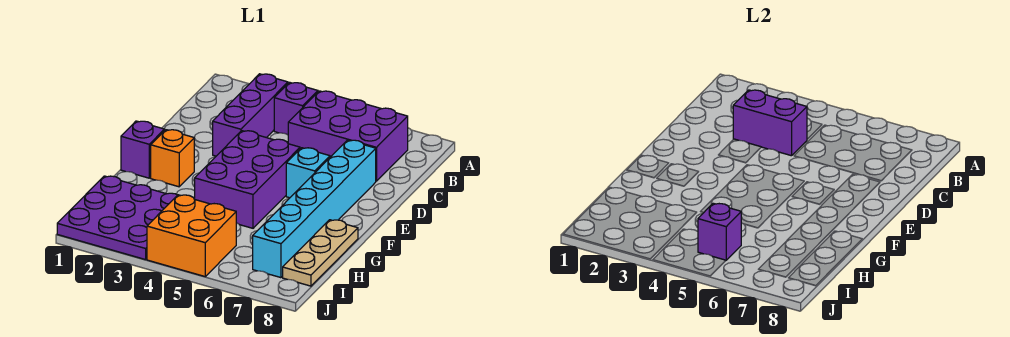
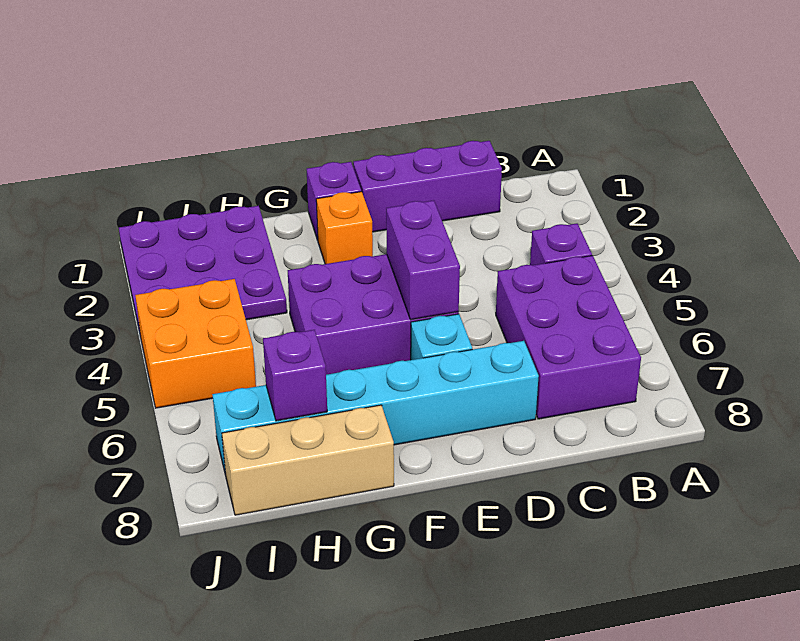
purple 1x3 brick [213,74,288,156] -> purple 1x3 brick moved to [353,141,502,232]
purple 1x2 brick [733,90,807,156] -> purple 1x2 brick moved to [386,200,460,320]
tan 1x3 plate [283,220,358,286] -> tan 1x3 brick [222,405,394,515]
purple 1x1 brick [698,203,741,260] -> purple 1x1 brick moved to [263,330,327,421]

